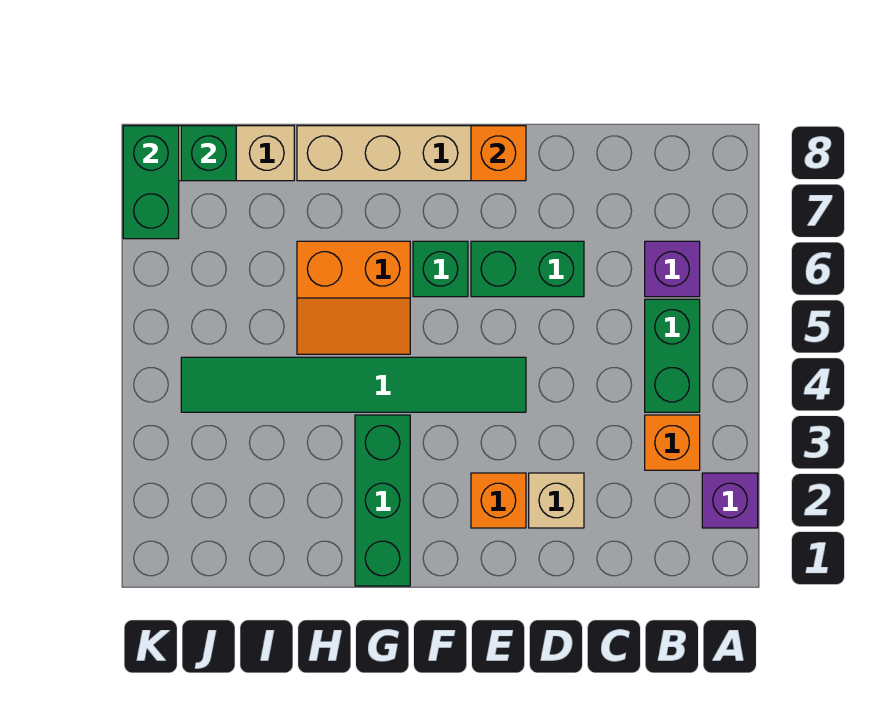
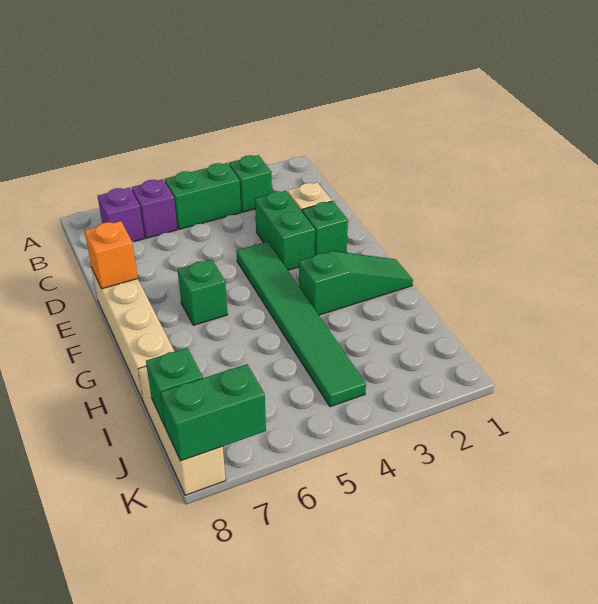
purple 1x1 brick [702,473,758,528] -> purple 1x1 brick moved to [98,188,144,242]
orange 1x1 brick [645,415,700,470] -> green 1x1 brick [229,155,272,212]
green 1x2 brick [471,241,584,297] -> green 1x2 brick moved to [255,191,315,270]
orange 1x1 brick [471,473,526,528] -> green 1x1 brick [302,201,348,255]
green 1x3 brick [355,415,410,586] -> green 1x3 slope [299,251,413,315]
orange 2x2 slope [297,241,410,354] -> none

